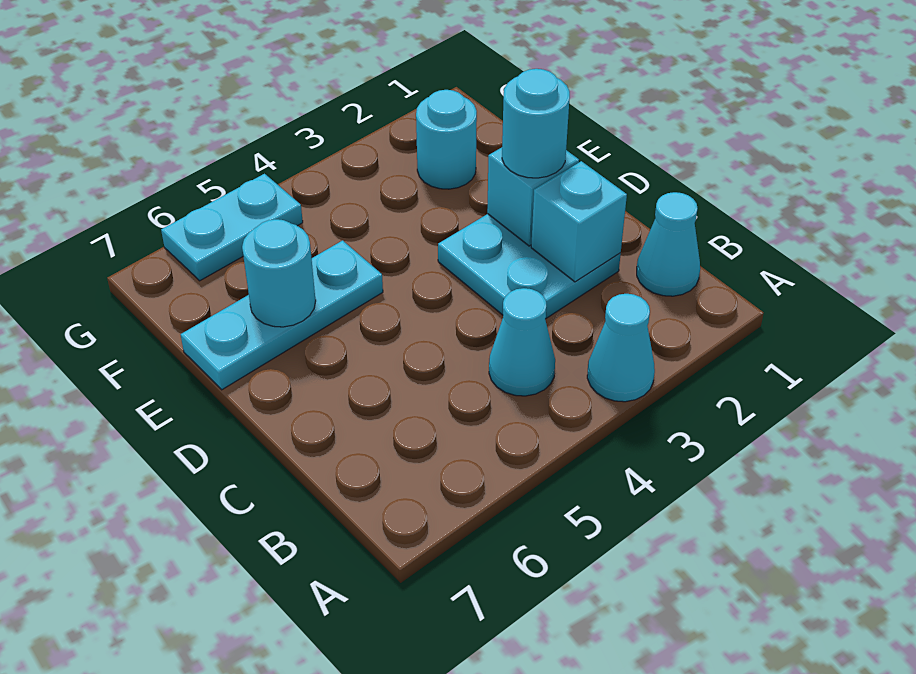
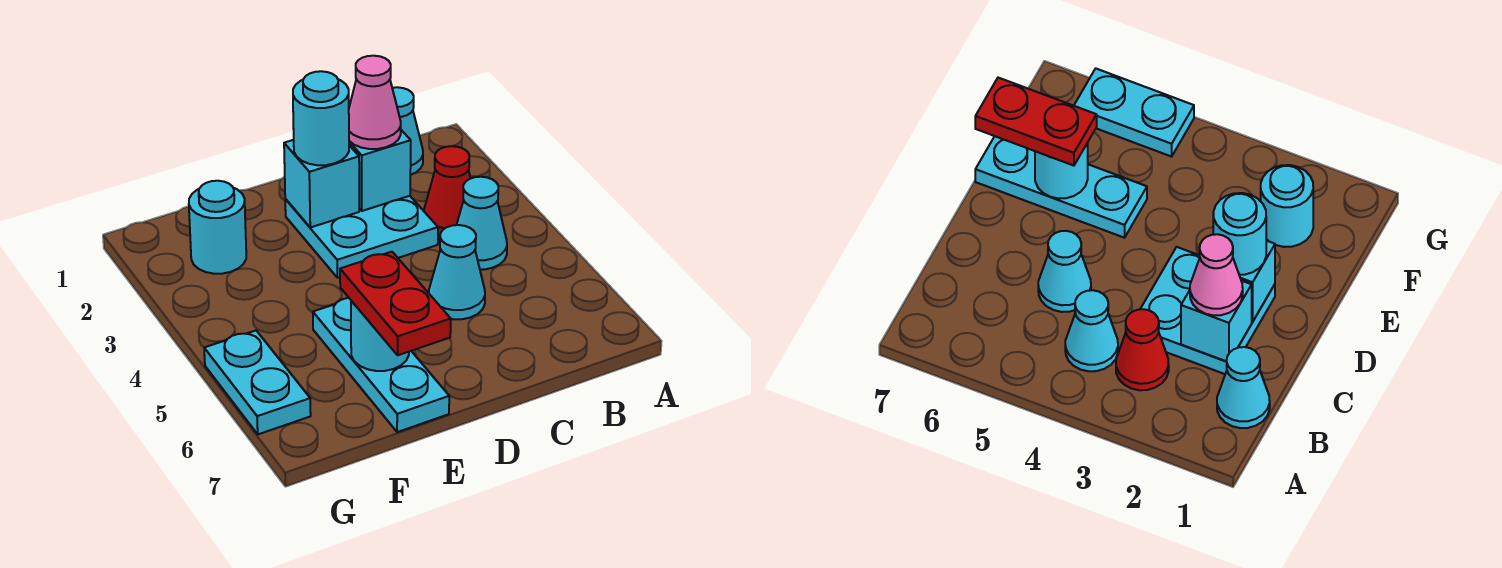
cyan 1x1 cone [587,294,655,402] -> cyan 1x1 cone moved to [429,225,485,319]
none -> red 1x1 cone [424,146,471,237]
none -> pink 1x1 cone [349,56,401,149]
none -> red 1x2 plate [340,252,451,355]

